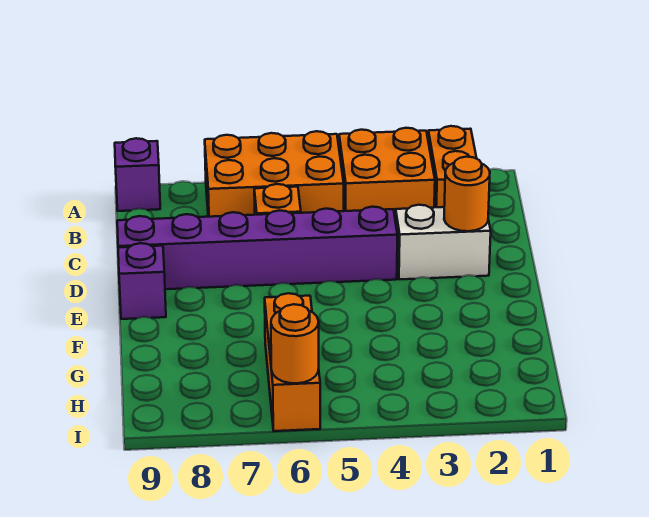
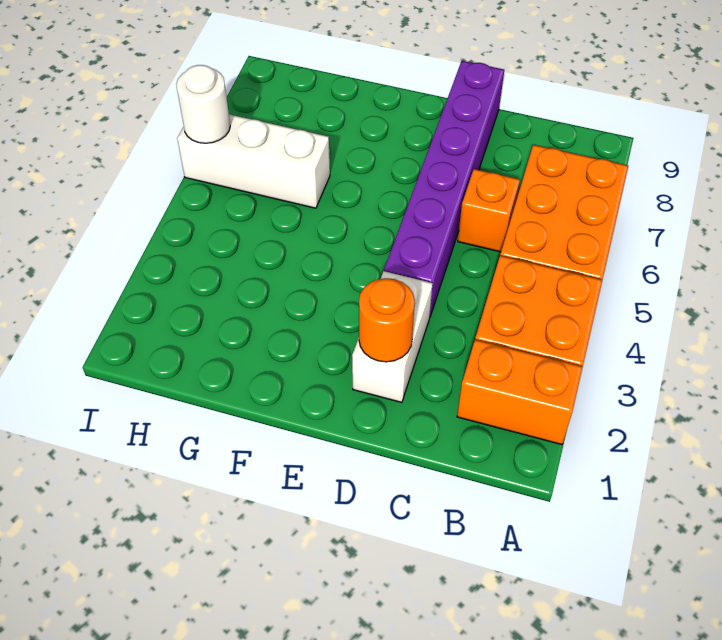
purple 1x1 brick [115,138,160,211] -> none
purple 1x1 brick [118,243,166,319] -> none
orange 1x3 brick [265,293,320,431] -> white 1x3 brick [177,114,330,208]
orange 1x1 round brick [271,304,319,383] -> white 1x1 round brick [176,65,230,143]

